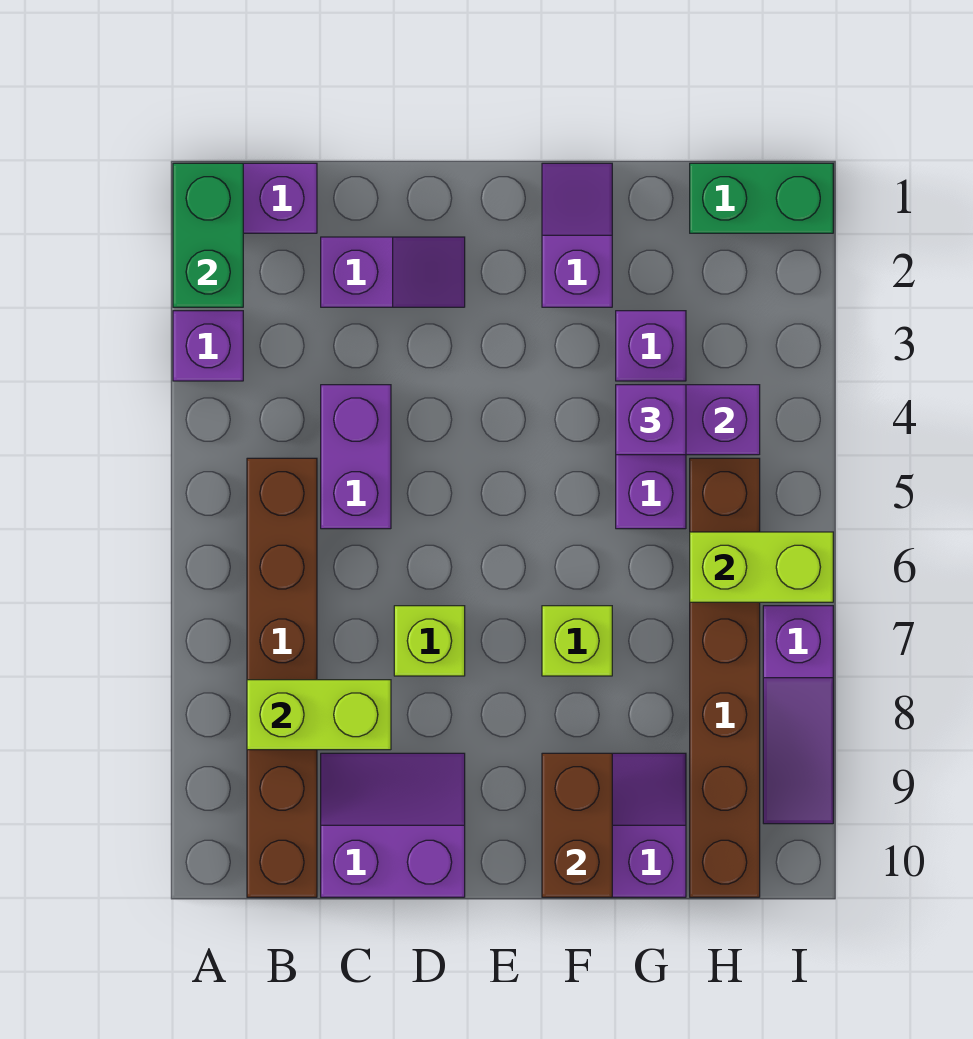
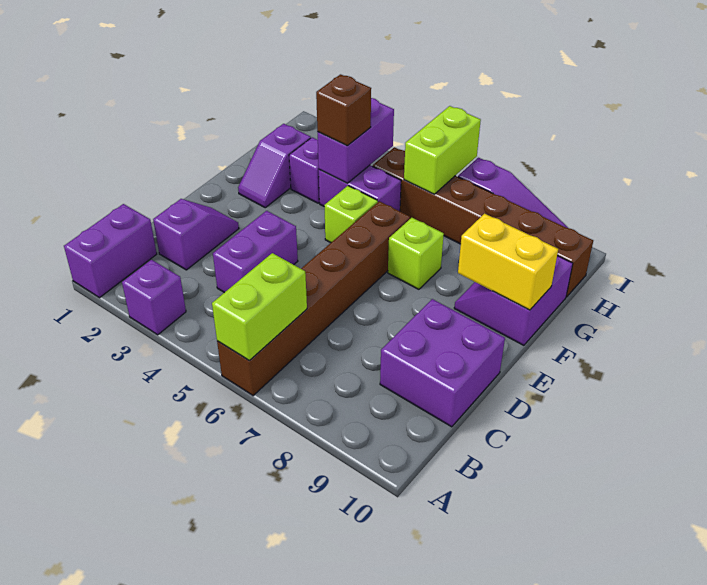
green 1x2 brick [173,163,243,307] -> none
brown 1x6 brick [247,458,317,897] -> brown 1x6 brick turned to [217,201,410,396]
lime 1x2 brick [247,680,391,750] -> lime 1x2 brick moved to [212,253,307,361]
purple 1x2 brick [321,385,391,529] -> purple 1x2 brick turned to [213,211,298,293]
purple 2x2 slope [321,753,465,897] -> purple 2x2 brick [380,299,505,427]
lime 1x1 brick [394,606,465,676] -> lime 1x1 brick moved to [324,186,378,243]
purple 1x2 slope [542,163,612,307] -> purple 1x2 slope turned to [238,124,311,208]
brown 1x2 brick [542,753,612,897] -> yellow 1x2 brick [458,214,558,310]
purple 1x1 brick [616,385,686,455] -> brown 1x1 brick [316,74,371,146]
green 1x2 brick [690,163,833,233] -> none

